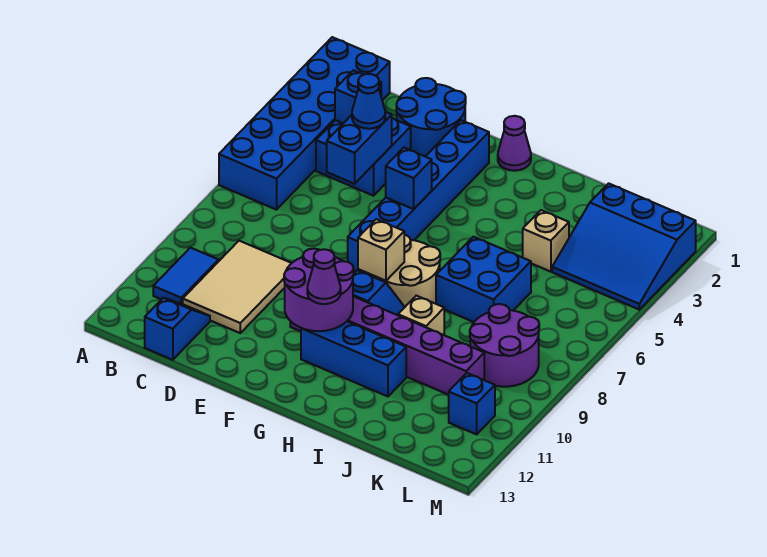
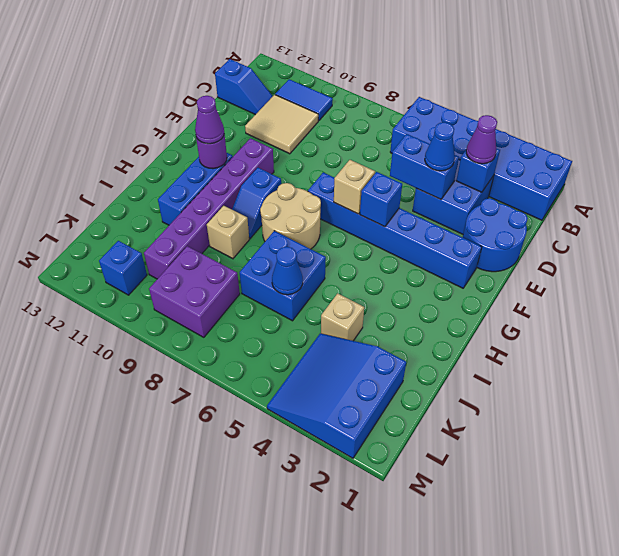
tan 2x3 tile [183,241,292,333] -> tan 2x2 tile [245,95,318,154]
purple 2x2 round brick [284,249,354,331] -> purple 1x1 round brick [196,134,227,169]
purple 1x1 cone [498,116,531,171] -> purple 1x1 cone moved to [466,115,497,164]
tan 1x1 brick [358,219,404,281] -> tan 1x1 brick moved to [334,160,375,214]
none -> blue 1x1 cone [272,247,303,295]
purple 2x2 round brick [470,304,539,387] -> purple 2x2 brick [149,246,240,337]

